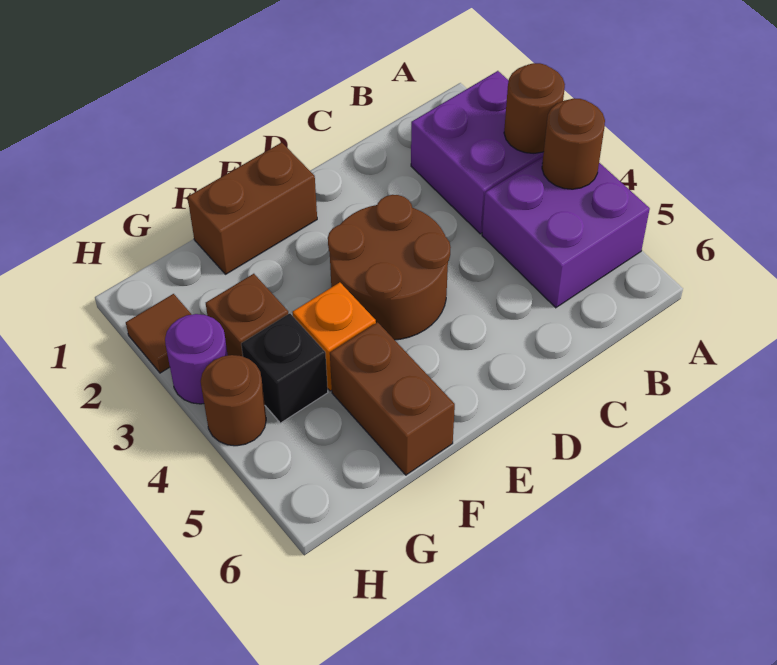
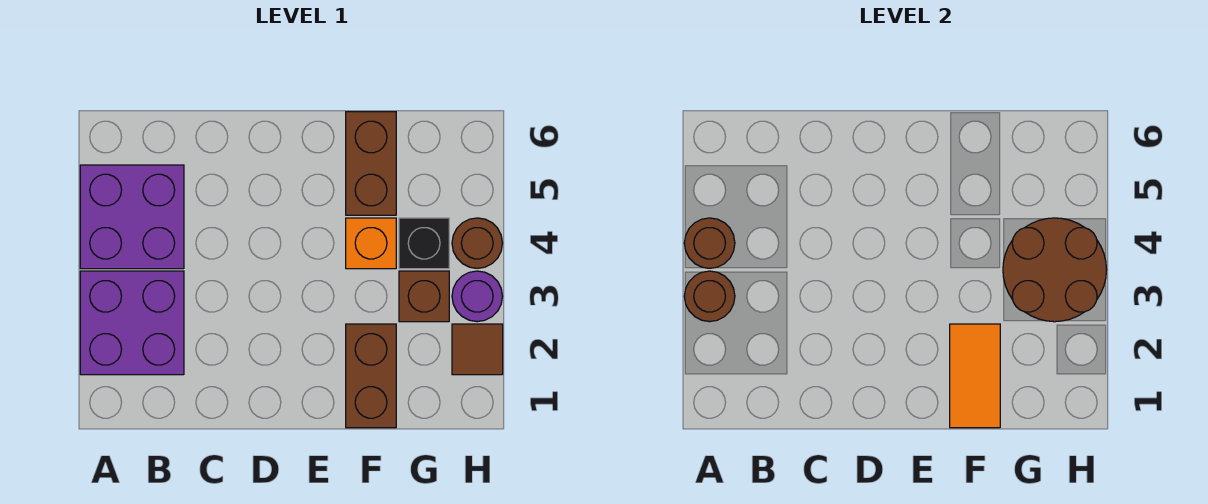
brown 2x2 round brick [328,195,451,340] -> brown 2x2 round brick moved to [1003,218,1107,322]
brown 1x2 brick [188,142,317,274] -> brown 1x2 brick turned to [346,324,396,428]
none -> orange 1x2 tile [950,324,1000,428]

